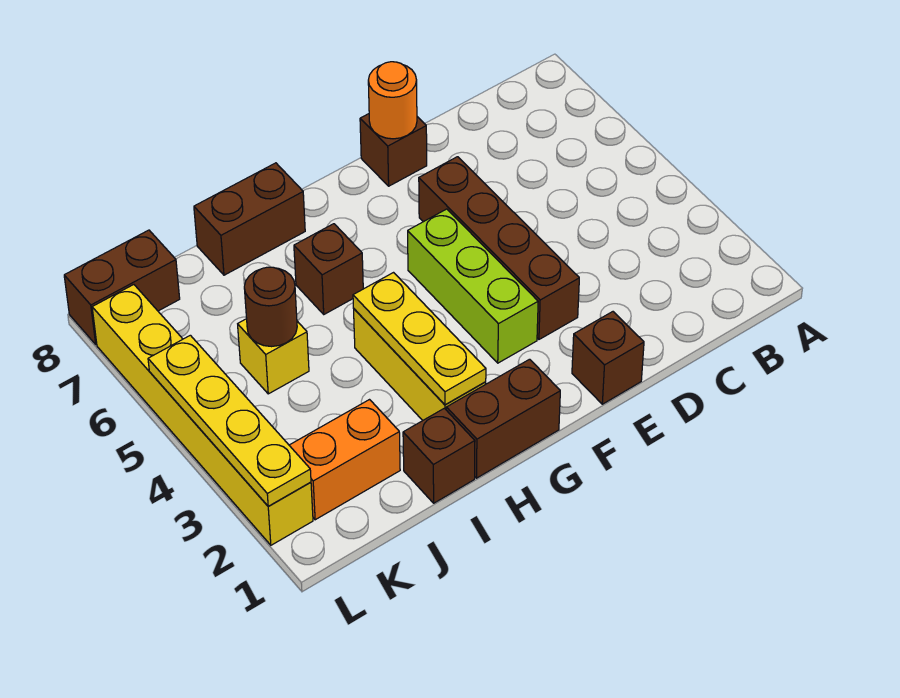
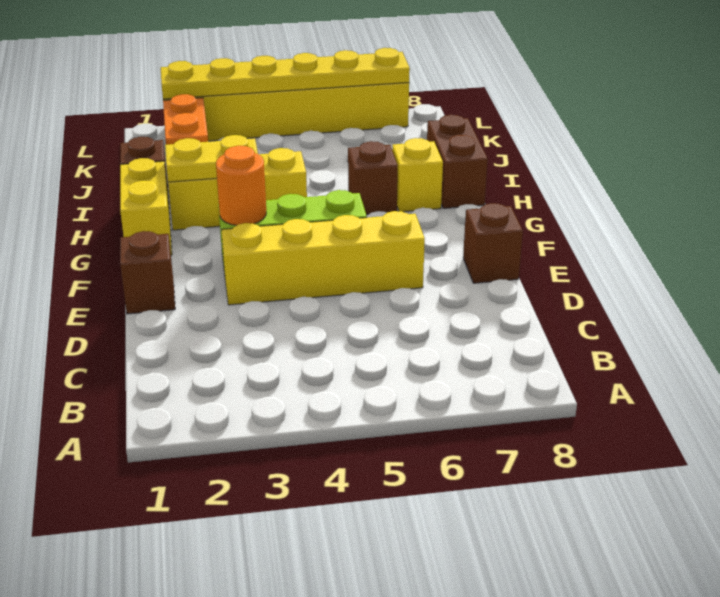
brown 1x4 brick [419,157,579,339] -> yellow 1x4 brick [221,211,425,305]
orange 1x1 round brick [368,62,417,139] -> orange 1x1 round brick moved to [216,146,266,225]
brown 1x2 brick [446,359,560,478] -> yellow 1x2 brick [120,158,172,255]
yellow 1x3 plate [353,273,486,405] -> yellow 1x2 plate [165,135,258,182]
yellow 1x1 brick [238,319,309,394] -> yellow 1x1 brick moved to [392,138,443,212]
brown 1x1 round brick [244,267,297,347] -> none
brown 1x2 brick [64,230,180,344] -> none
yellow 1x4 plate [148,335,311,506] -> yellow 1x6 plate [161,48,410,99]

